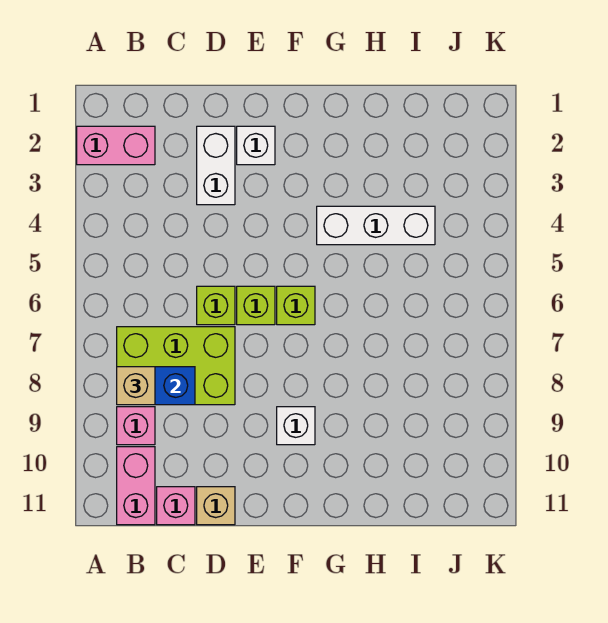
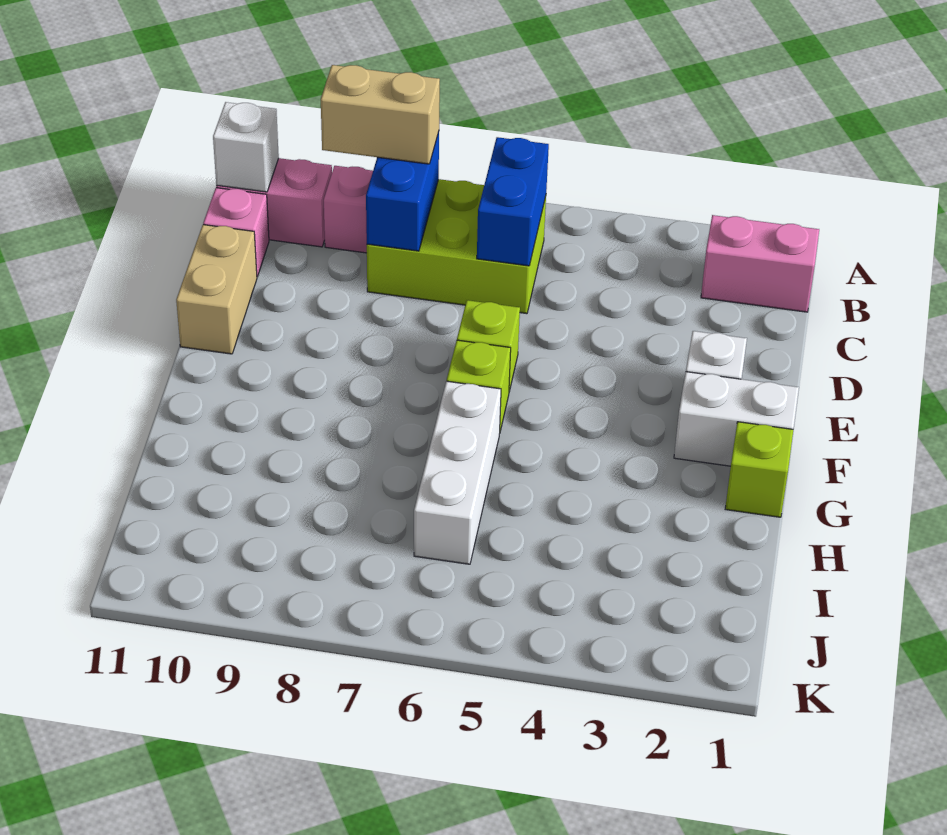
pink 1x2 brick [77,126,155,165] -> pink 1x2 brick turned to [701,215,819,312]
none -> blue 1x2 brick [477,137,549,266]
lime 2x3 brick [117,327,235,405] -> lime 2x3 brick turned to [367,179,546,314]
tan 1x1 brick [117,367,155,405] -> tan 1x2 brick [321,65,440,164]
white 1x2 brick [197,126,235,205] -> white 1x2 brick moved to [674,372,799,466]
lime 1x1 brick [197,286,235,325] -> lime 1x1 brick moved to [725,422,793,517]
tan 1x1 brick [197,487,235,525] -> tan 1x2 brick [176,225,257,354]
white 1x1 brick [277,407,315,445] -> white 1x1 brick moved to [213,102,279,192]
white 1x3 brick [317,206,435,245] -> white 1x3 brick moved to [414,381,501,564]

